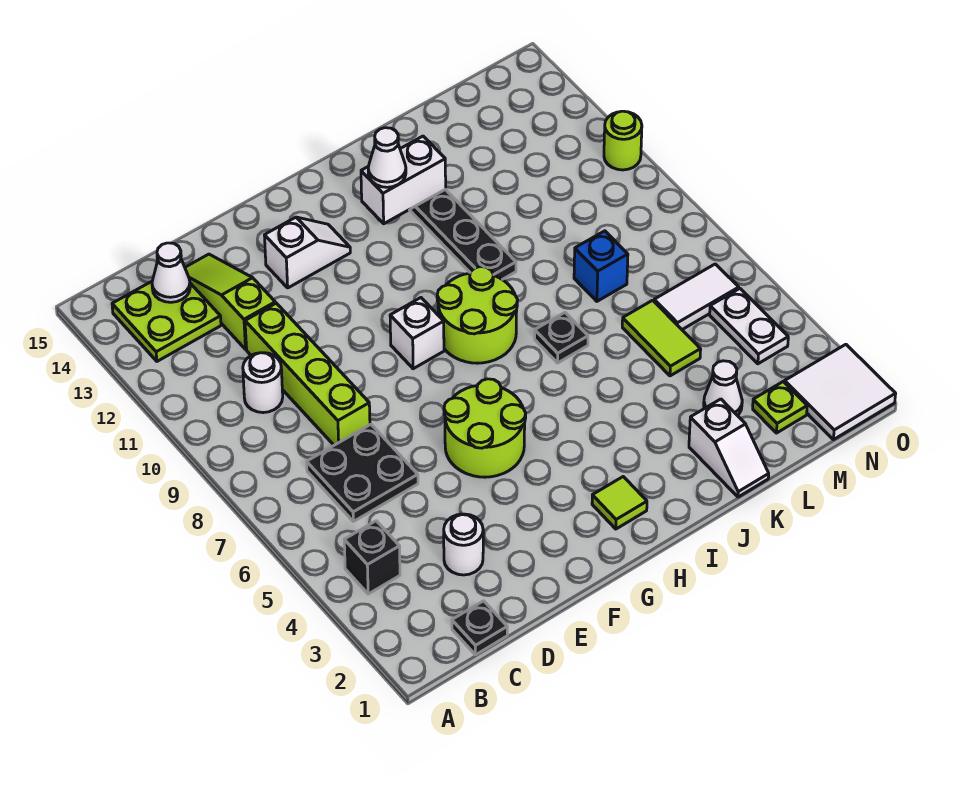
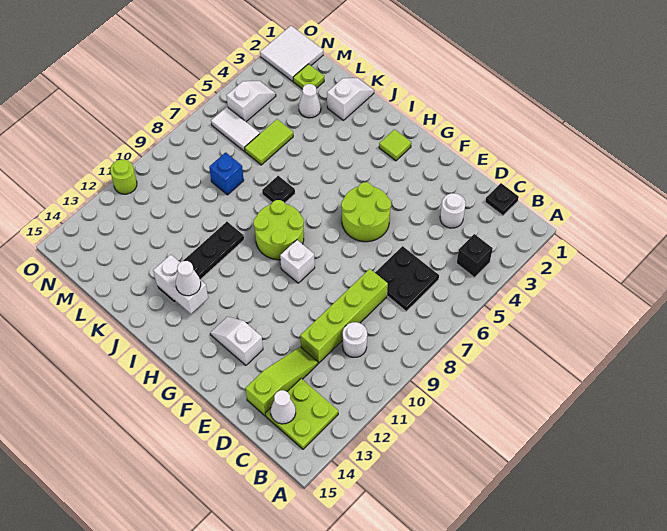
lime 1x3 slope [185,254,275,349] -> lime 1x3 slope turned to [246,347,318,416]
white 1x2 plate [710,289,788,364] -> white 1x2 slope [226,81,276,122]

